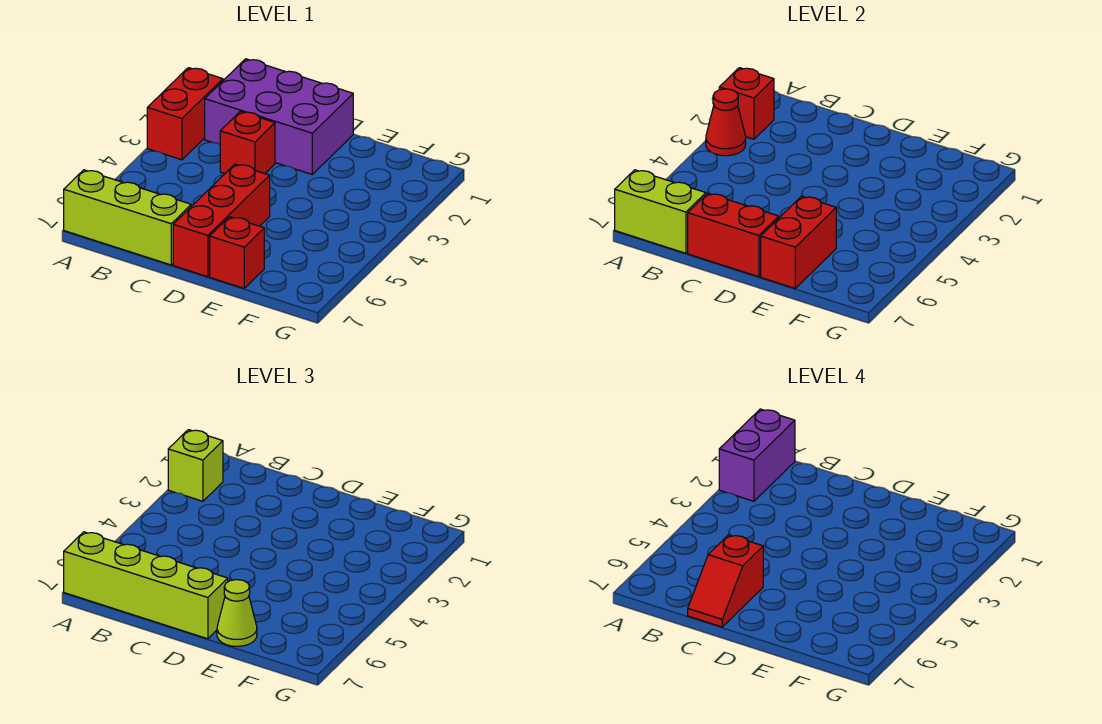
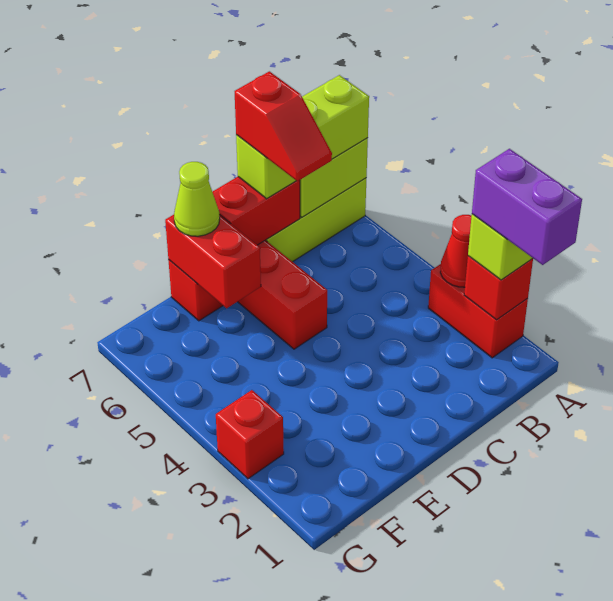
lime 1x4 brick [64,532,228,639] -> lime 1x3 brick [236,75,369,199]
purple 2x3 brick [205,59,353,174] -> none
red 1x1 brick [220,111,275,174] -> red 1x1 brick moved to [216,390,284,479]
red 1x2 slope [688,535,763,627] -> red 1x2 slope turned to [235,71,332,181]

